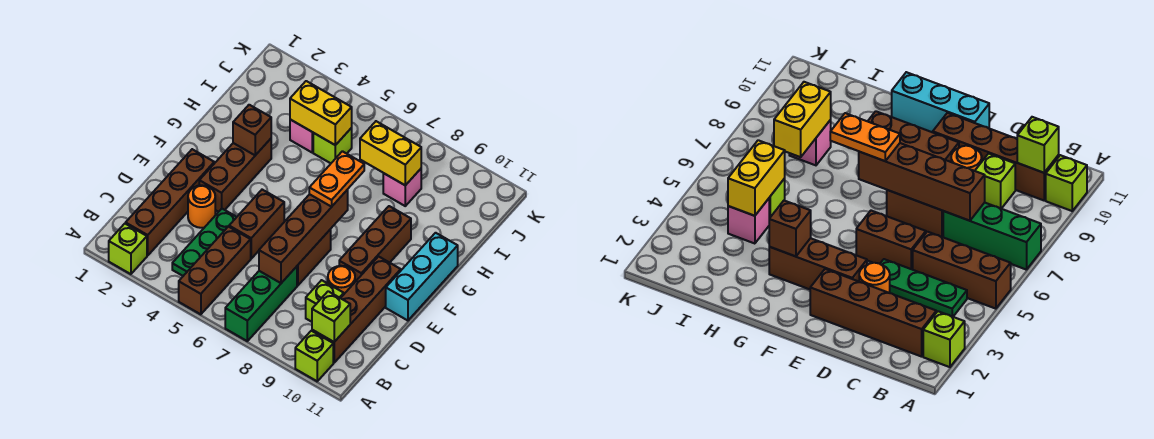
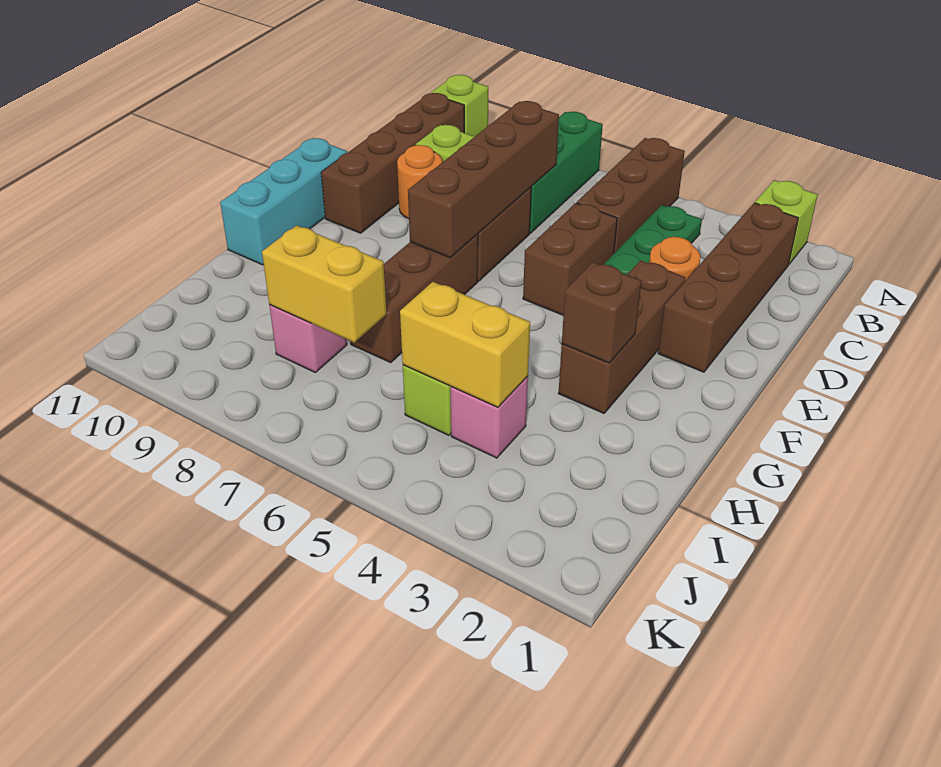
lime 1x1 brick [312,291,350,342] -> none
brown 1x3 brick [339,206,411,282] -> brown 1x3 brick moved to [350,234,478,363]
orange 1x2 plate [309,151,364,207] -> none

